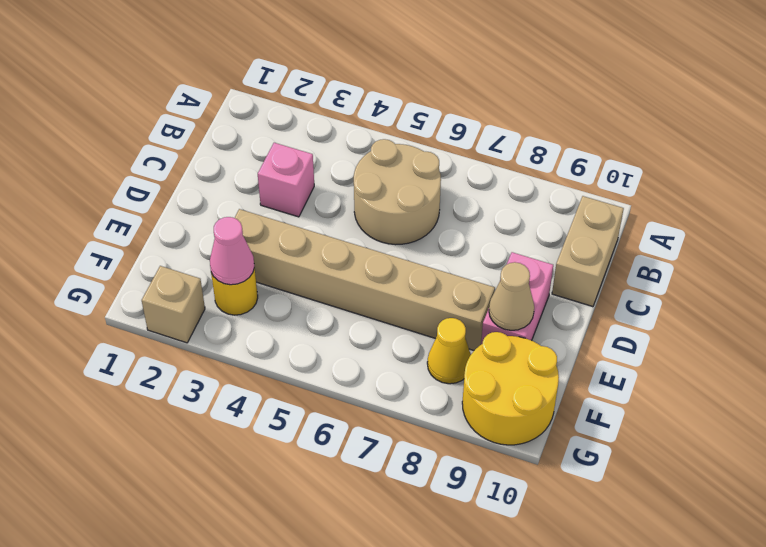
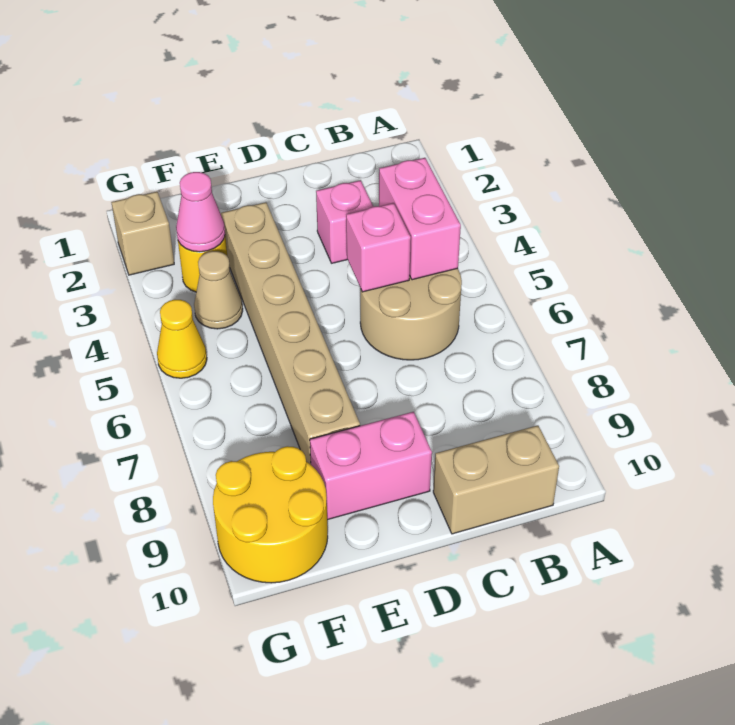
none -> pink 1x2 brick [379,158,461,280]
none -> pink 1x1 brick [346,203,411,292]
tan 1x1 cone [489,262,534,330] -> tan 1x1 cone moved to [194,251,243,329]
yellow 1x1 cone [427,318,471,384] -> yellow 1x1 cone moved to [157,300,207,378]

